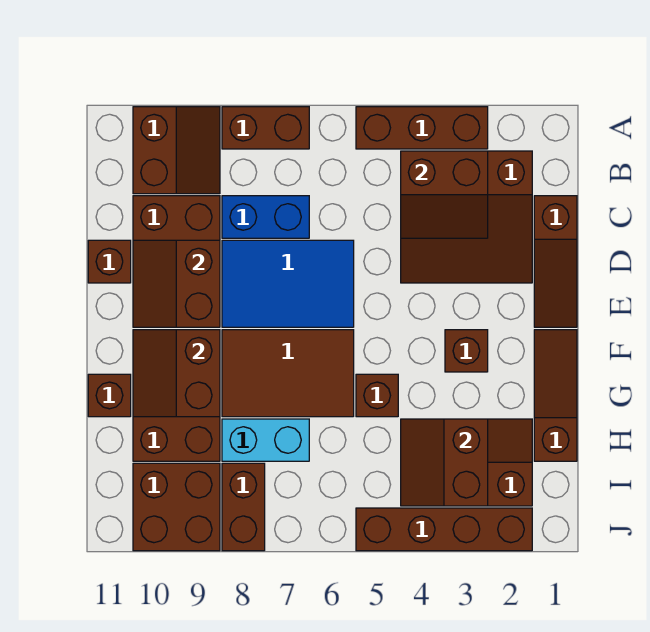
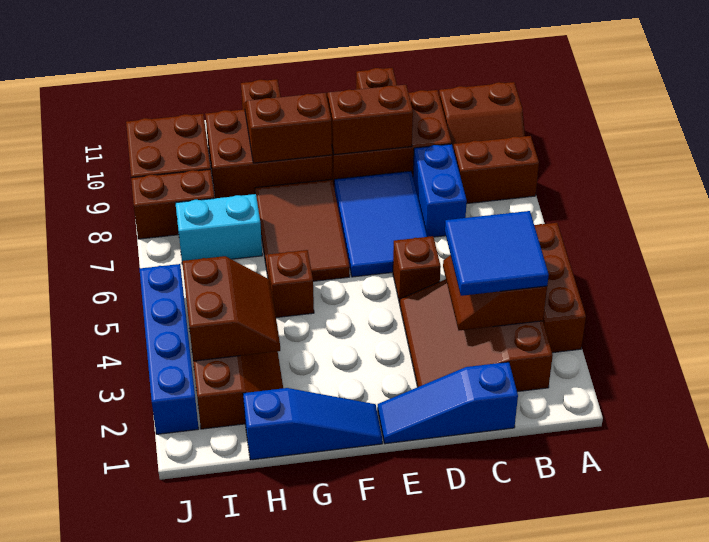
brown 1x2 brick [222,107,309,149] -> brown 1x2 brick turned to [453,136,539,204]
none -> blue 2x2 tile [445,211,549,296]
brown 1x3 slope [534,196,577,327] -> blue 1x3 slope [378,362,518,444]
brown 1x3 slope [534,330,577,461] -> blue 1x3 slope [243,388,382,460]
brown 1x1 brick [445,330,488,372] -> brown 1x1 brick moved to [393,236,441,303]
brown 2x2 slope [401,419,488,506] -> brown 2x2 slope turned to [182,256,280,361]
cyan 1x2 brick [222,419,309,461] -> cyan 1x2 brick turned to [175,194,262,261]
brown 1x4 brick [356,508,532,551] -> blue 1x4 brick [140,264,199,434]

